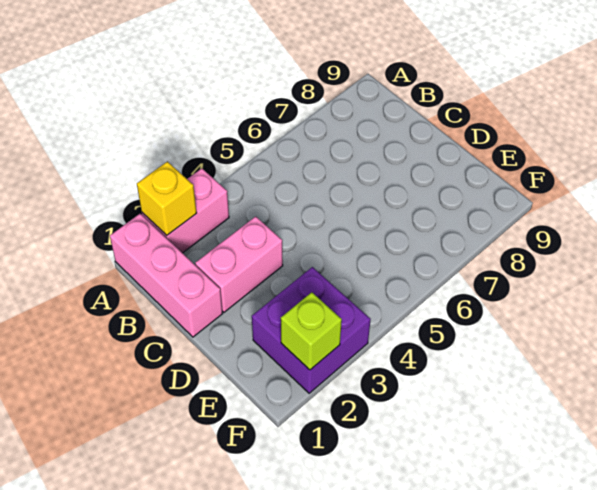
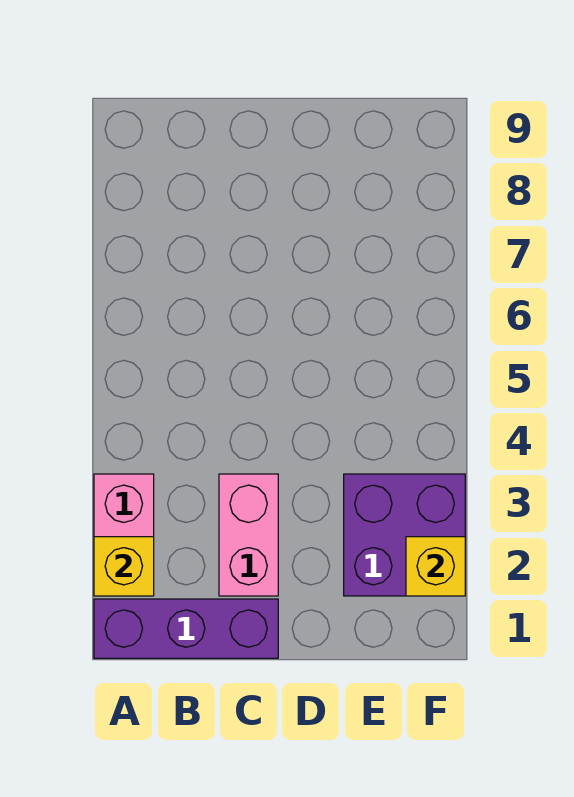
pink 1x3 brick [110,214,223,337] -> purple 1x3 brick [94,599,278,658]
lime 1x1 brick [281,292,342,370] -> yellow 1x1 brick [406,537,465,596]

